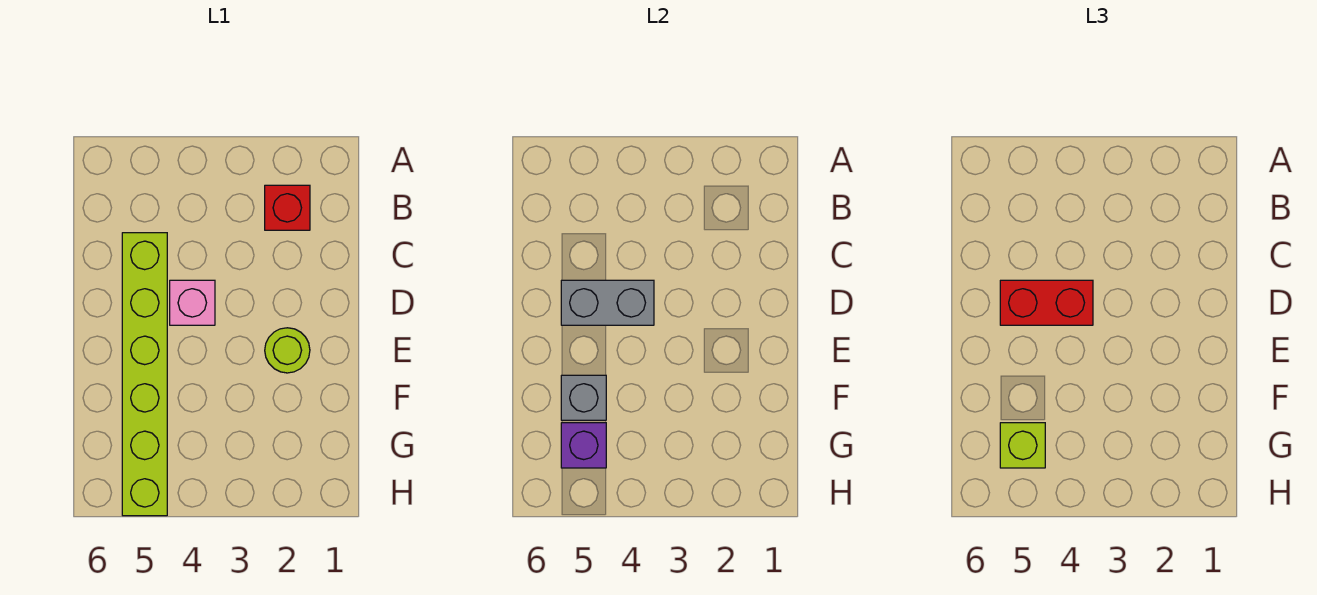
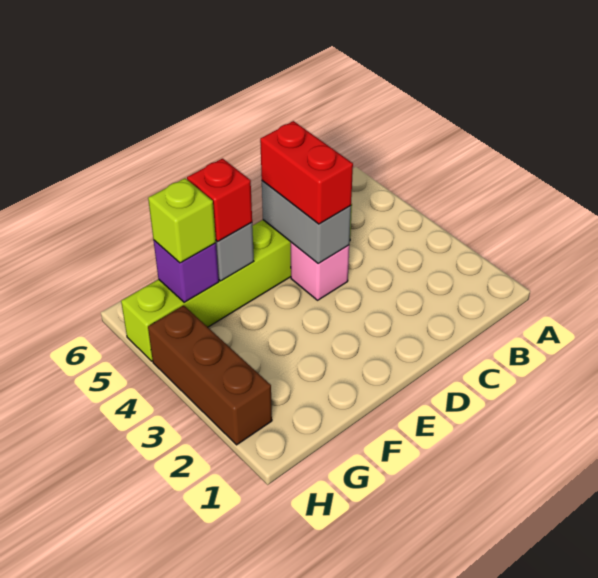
red 1x1 brick [265,185,310,230] -> red 1x1 brick moved to [187,159,252,242]
lime 1x1 round brick [265,328,310,373] -> none
none -> brown 1x3 brick [148,305,272,445]

